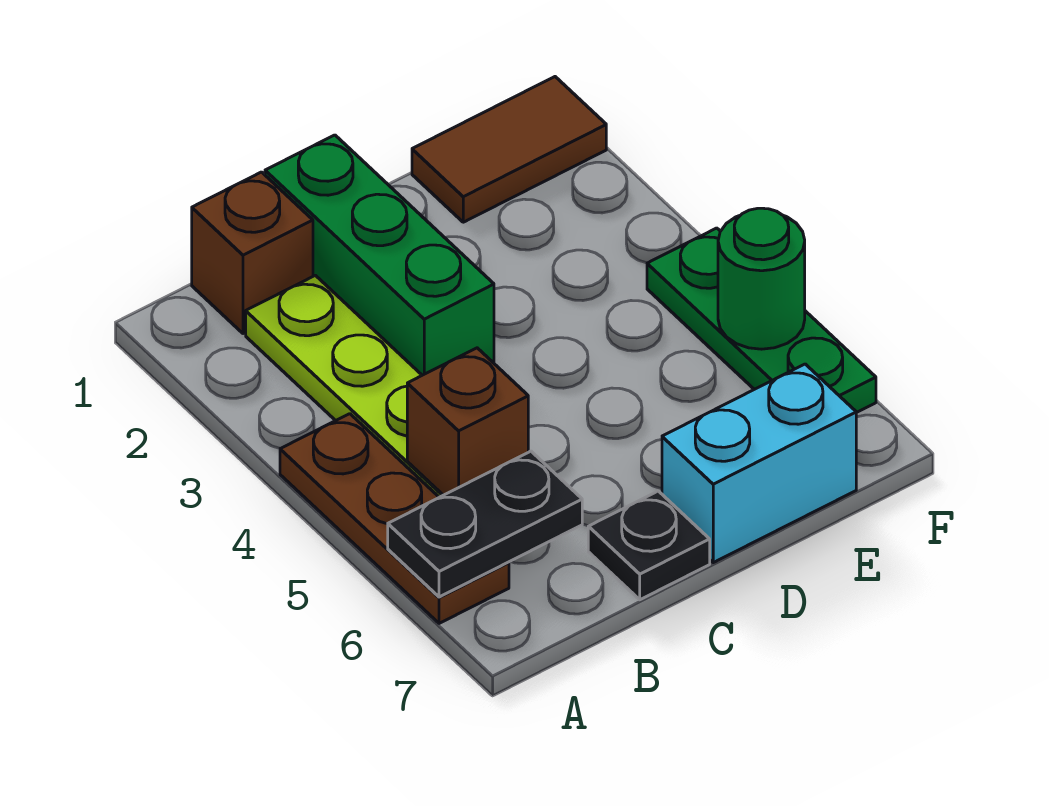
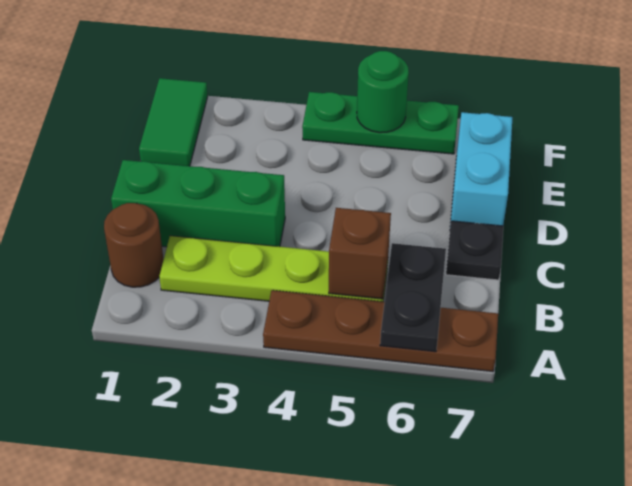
brown 1x3 plate [280,414,509,623] -> brown 1x4 plate [263,290,498,371]
brown 1x1 brick [192,172,313,334] -> brown 1x1 round brick [104,203,164,287]
brown 1x2 tile [412,77,606,222] -> green 1x2 tile [139,78,208,166]

